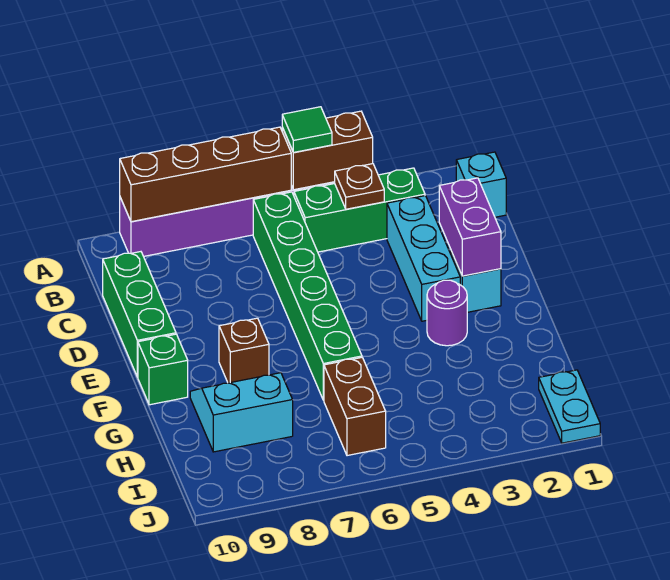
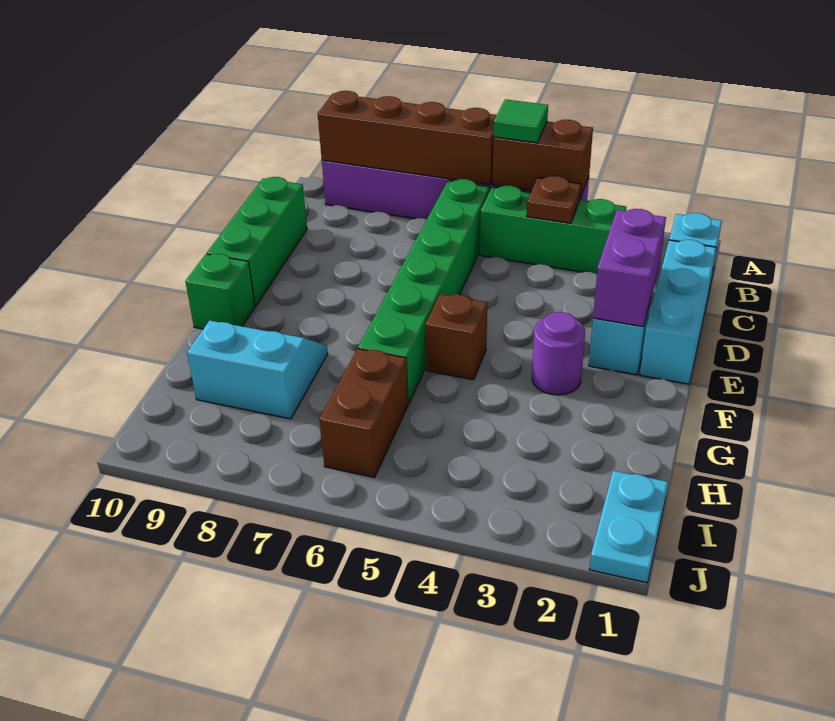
cyan 1x3 brick [387,196,460,321] -> cyan 1x3 brick moved to [640,240,716,384]
brown 1x1 brick [219,318,269,383] -> brown 1x1 brick moved to [426,294,487,380]

